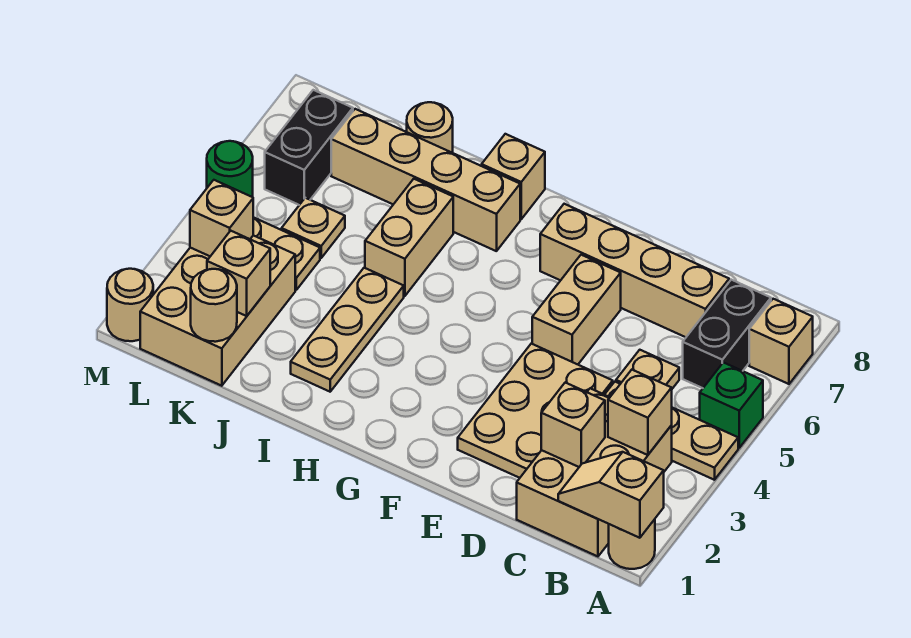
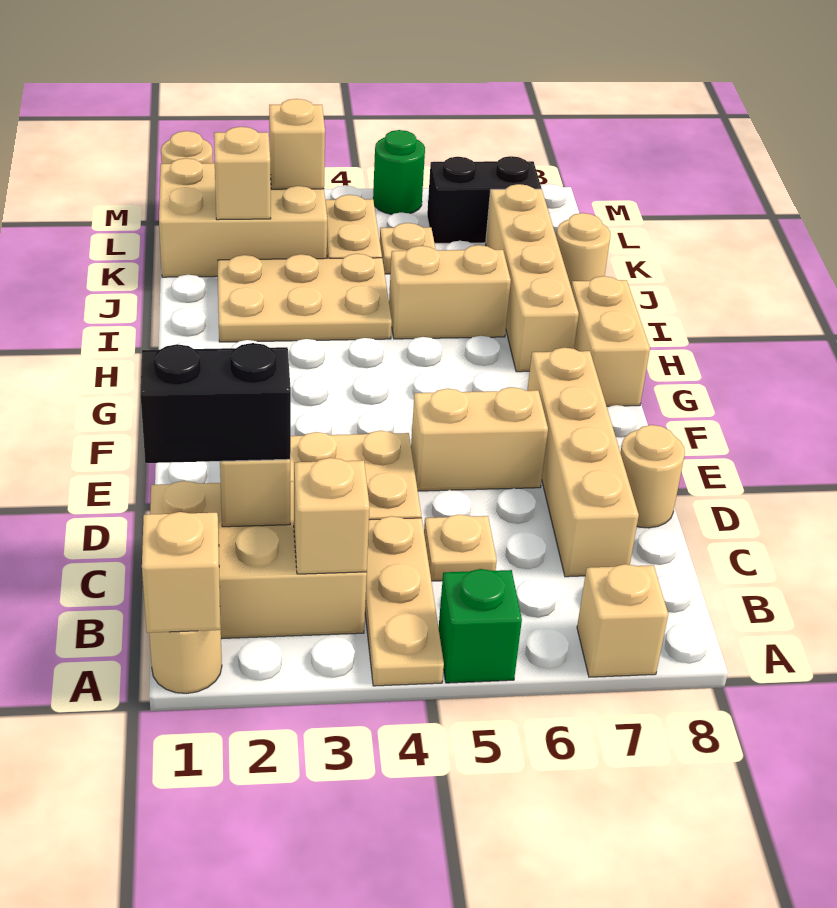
black 1x2 brick [683,280,771,388] -> black 1x2 brick moved to [140,343,291,463]
tan 1x1 brick [482,134,545,219] -> tan 1x2 brick [571,276,650,406]
tan 1x3 plate [291,268,404,392] -> tan 2x3 plate [218,254,392,342]
tan 1x1 round brick [191,269,237,342] -> tan 1x1 round brick moved to [620,425,685,528]

